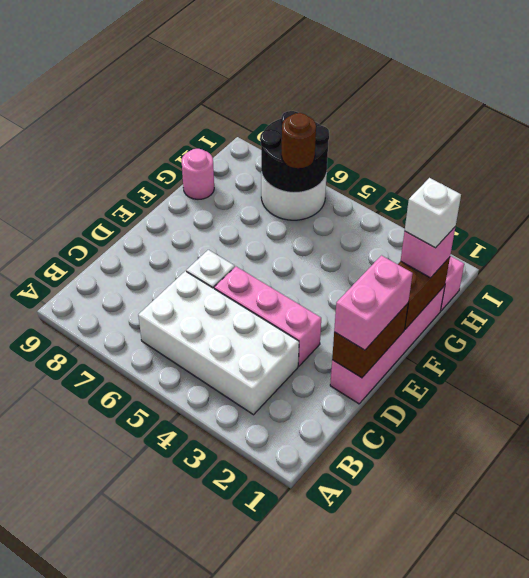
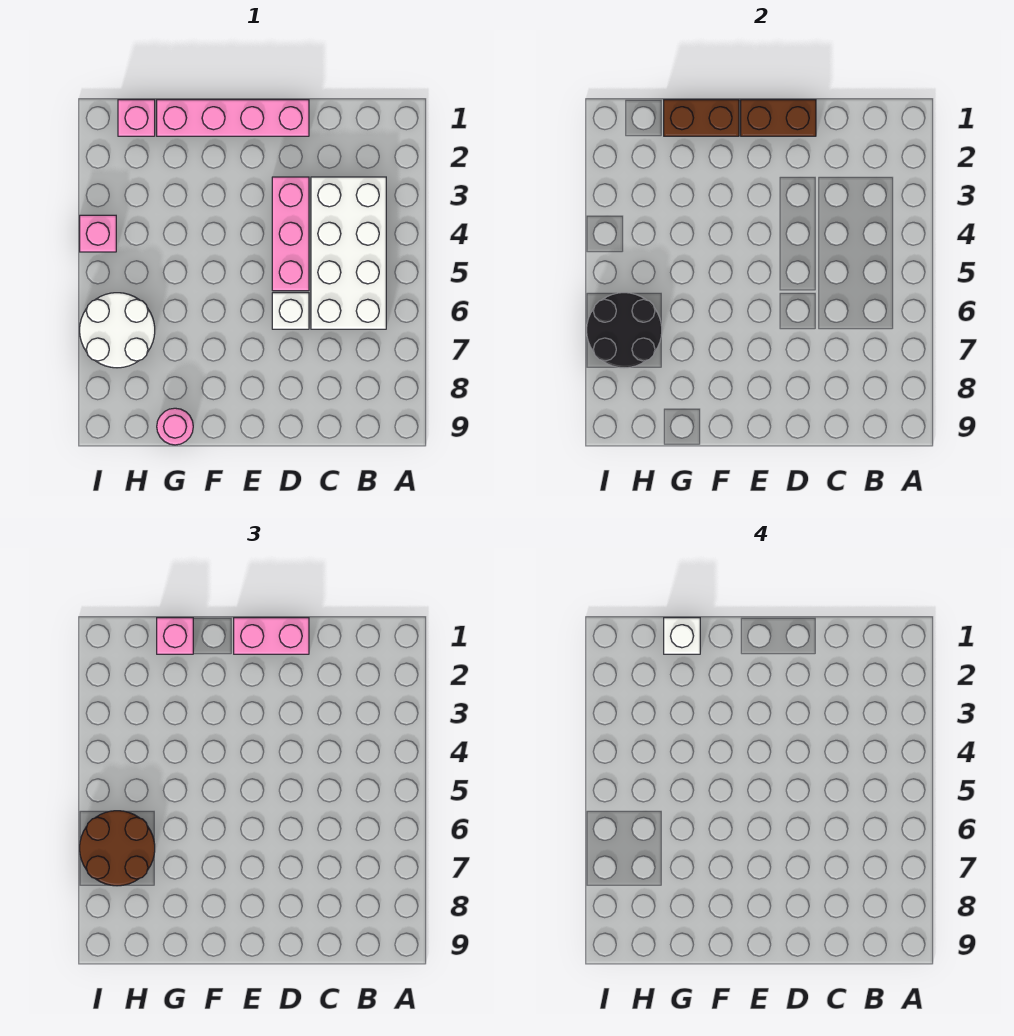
brown 1x1 round brick [282,113,316,168] -> brown 2x2 round brick [80,811,155,886]
none -> pink 1x1 brick [80,215,116,252]

